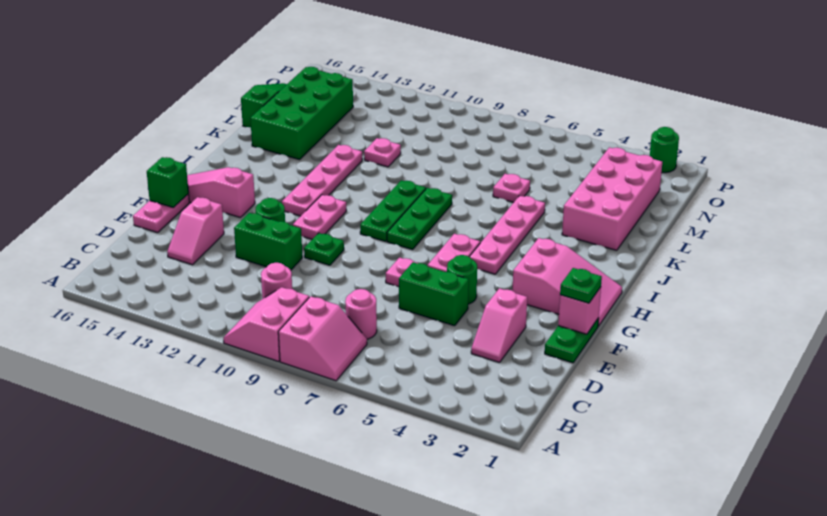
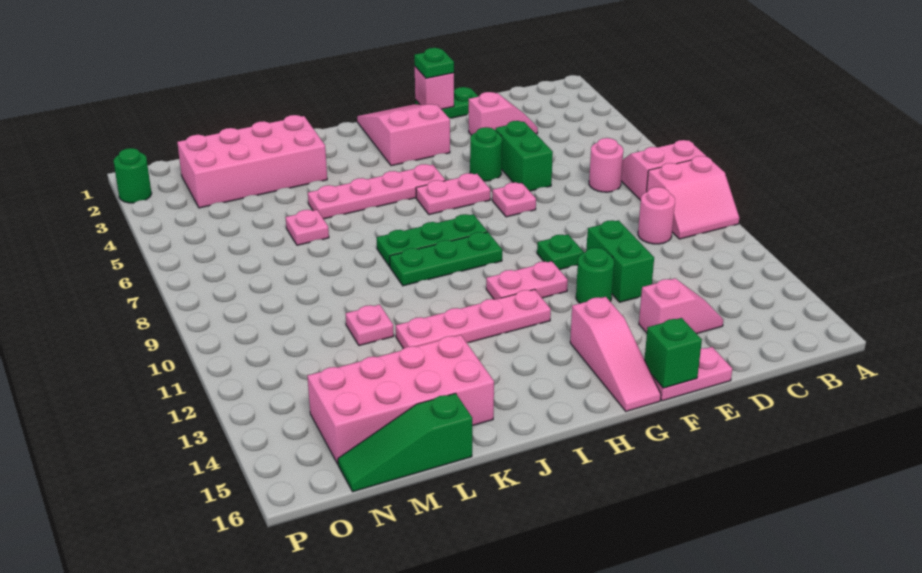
green 2x4 brick [250,67,353,160] -> pink 2x4 brick [307,335,494,464]

